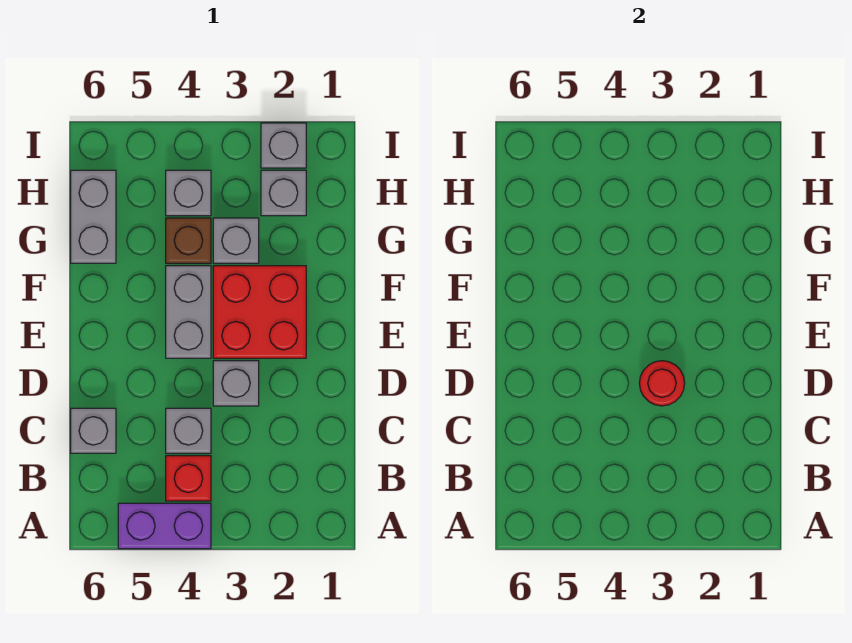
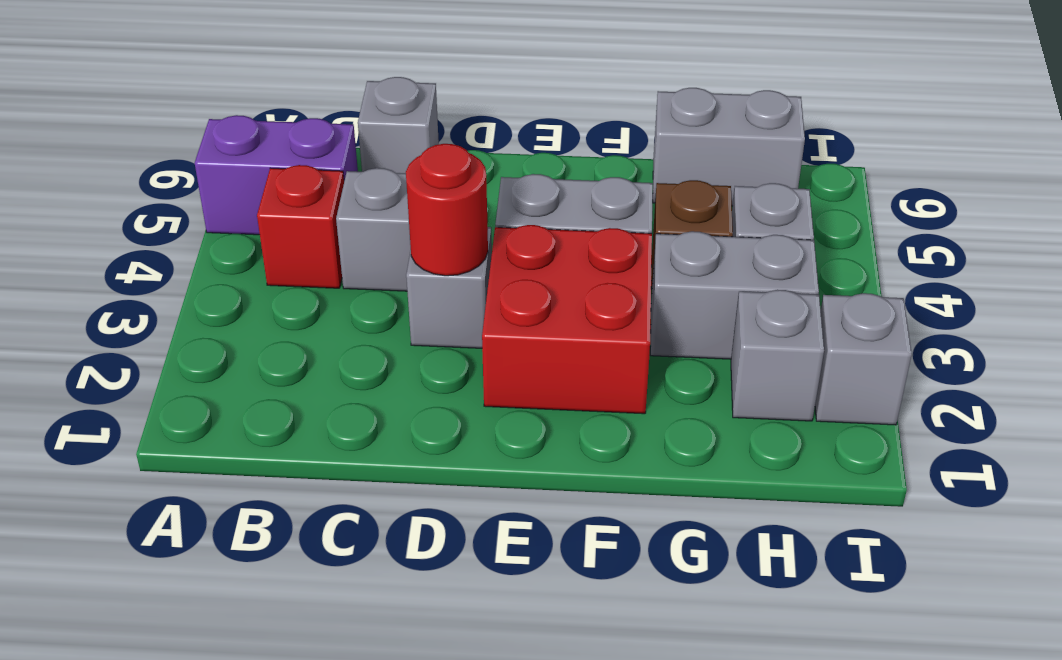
purple 1x2 brick [118,503,211,549] -> purple 1x2 brick turned to [195,115,358,235]
grey 1x1 brick [213,218,259,263] -> grey 1x2 brick [650,231,819,359]

